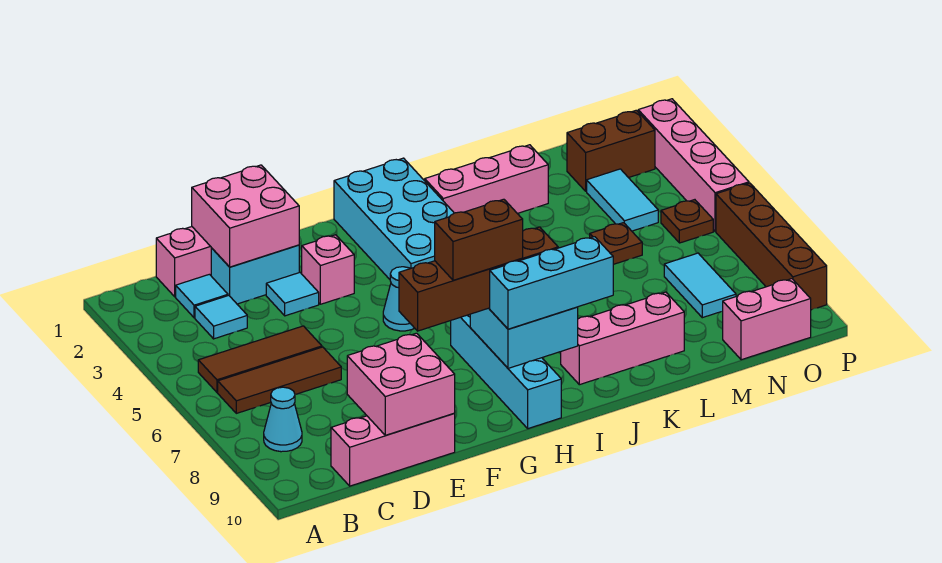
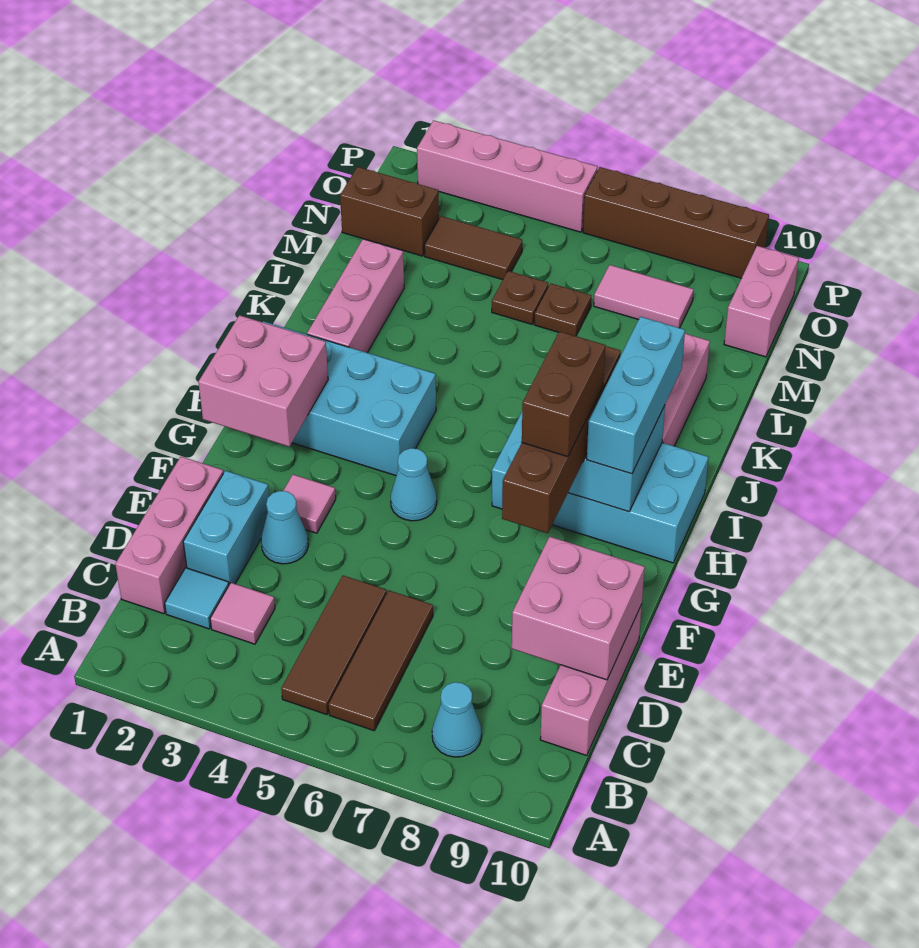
cyan 1x1 tile [195,295,247,339] -> pink 1x1 tile [210,583,275,644]
pink 2x2 brick [192,165,299,267] -> pink 2x2 brick moved to [198,315,328,446]
cyan 1x1 tile [266,272,319,316] -> cyan 1x1 cone [261,491,308,564]
pink 1x1 brick [302,235,354,304] -> pink 1x1 tile [283,475,336,533]
cyan 1x4 brick [451,314,561,429] -> cyan 2x4 brick [492,413,708,563]
brown 1x2 brick [567,110,655,191] -> brown 1x2 brick turned to [340,167,439,256]
cyan 1x2 tile [587,169,658,231] -> brown 1x2 tile [424,216,522,280]
cyan 1x2 tile [664,253,736,318] -> pink 1x2 tile [594,265,694,328]
brown 1x1 plate [661,200,713,243] -> brown 1x1 plate moved to [534,284,591,336]

